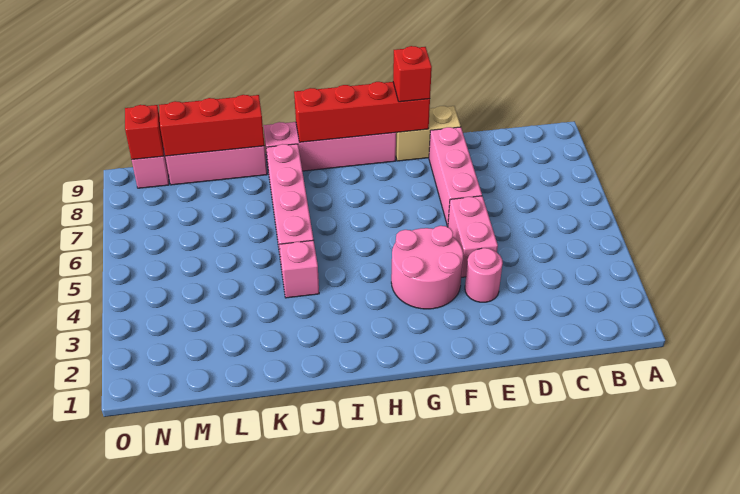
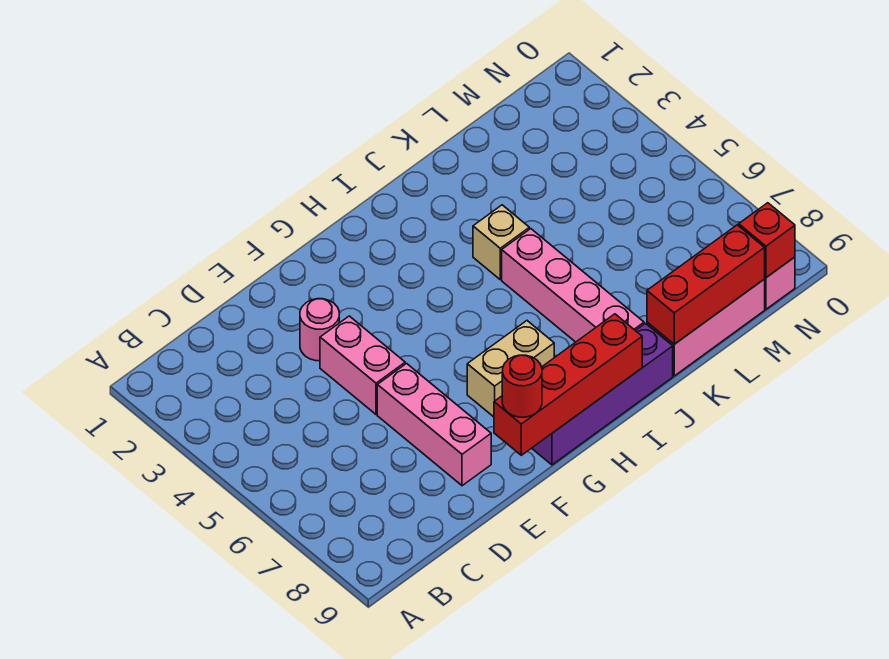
tan 1x2 brick [396,106,461,161] -> tan 1x2 brick moved to [467,321,554,417]
pink 2x2 round brick [391,226,463,309] -> none
red 1x1 brick [393,46,432,102] -> red 1x1 round brick [502,355,542,417]
pink 1x4 brick [263,122,396,172] -> purple 1x4 brick [532,324,673,465]
pink 1x1 brick [279,240,319,298] -> tan 1x1 brick [473,205,529,280]

